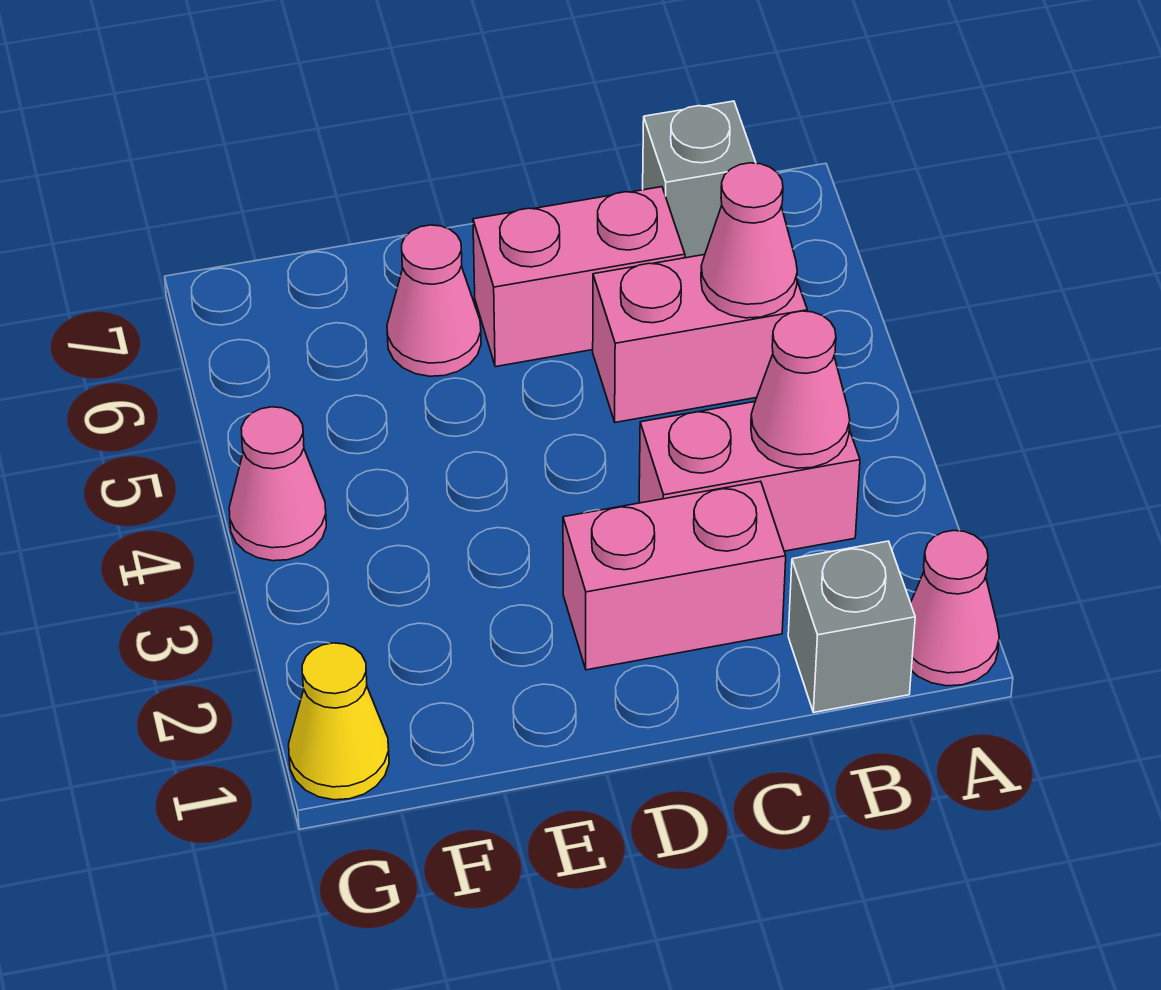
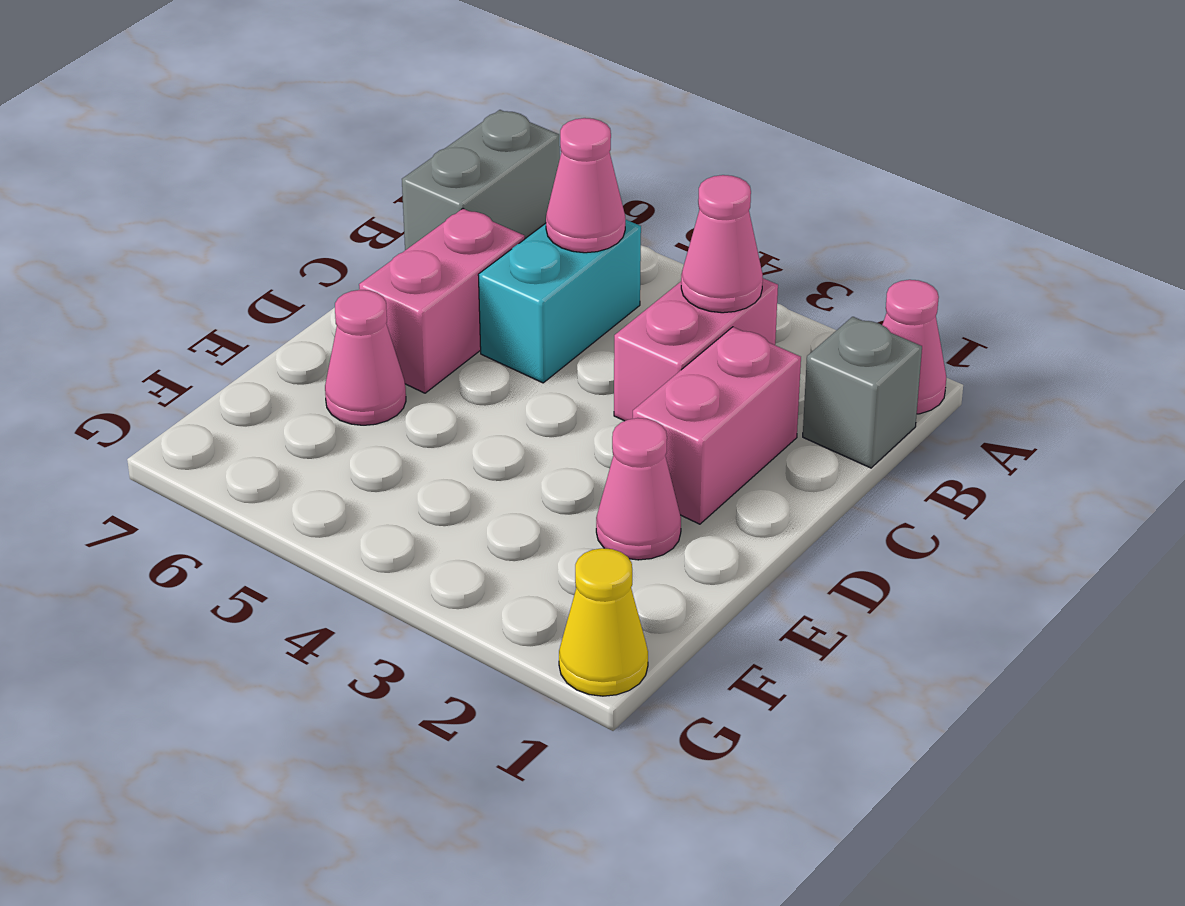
pink 1x2 brick [593,255,807,422] -> cyan 1x2 brick [478,219,641,383]
grey 1x1 brick [643,101,756,258] -> grey 1x2 brick [402,110,560,250]
pink 1x1 cone [229,407,326,561] -> pink 1x1 cone moved to [596,418,681,560]

